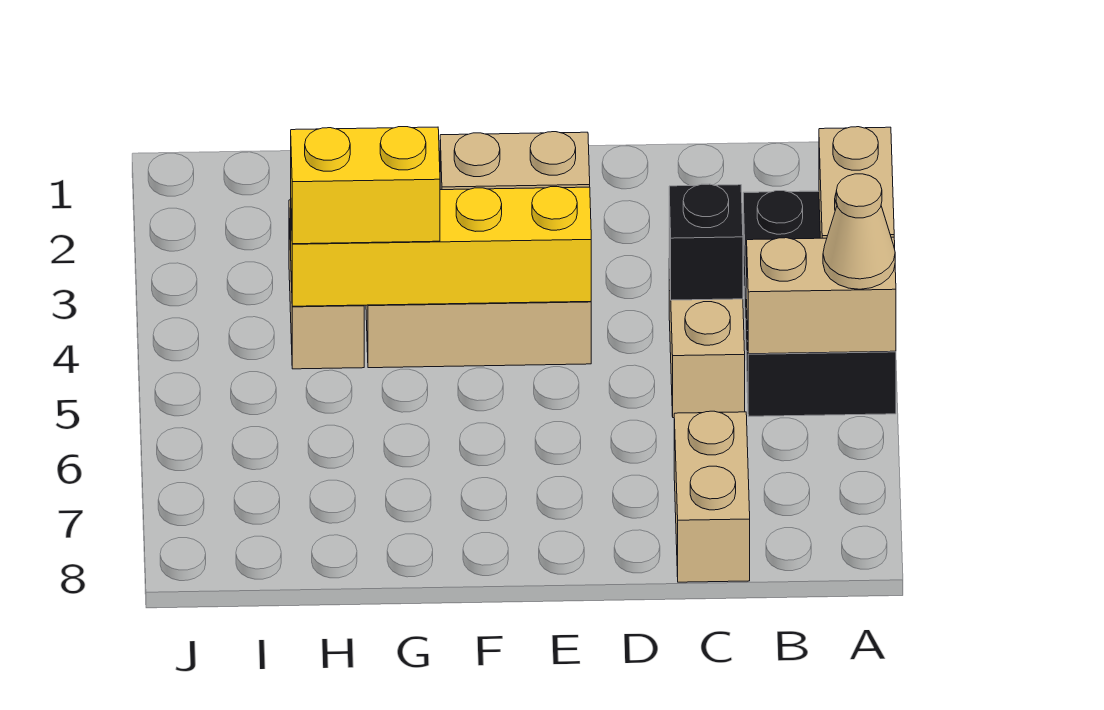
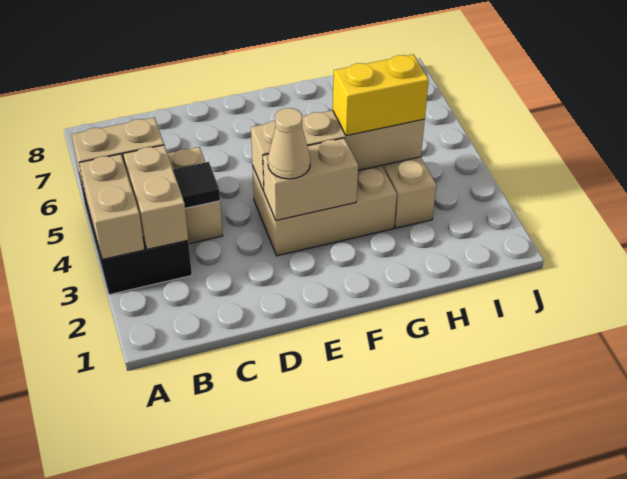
tan 1x1 cone [823,174,895,289] -> tan 1x1 cone moved to [268,108,310,179]
black 1x1 brick [669,184,743,300] -> black 1x1 tile [173,162,220,208]
tan 1x2 brick [674,411,750,582] -> tan 1x2 brick moved to [123,145,188,249]
yellow 1x4 brick [291,187,591,306] -> tan 1x4 brick [251,110,425,191]

